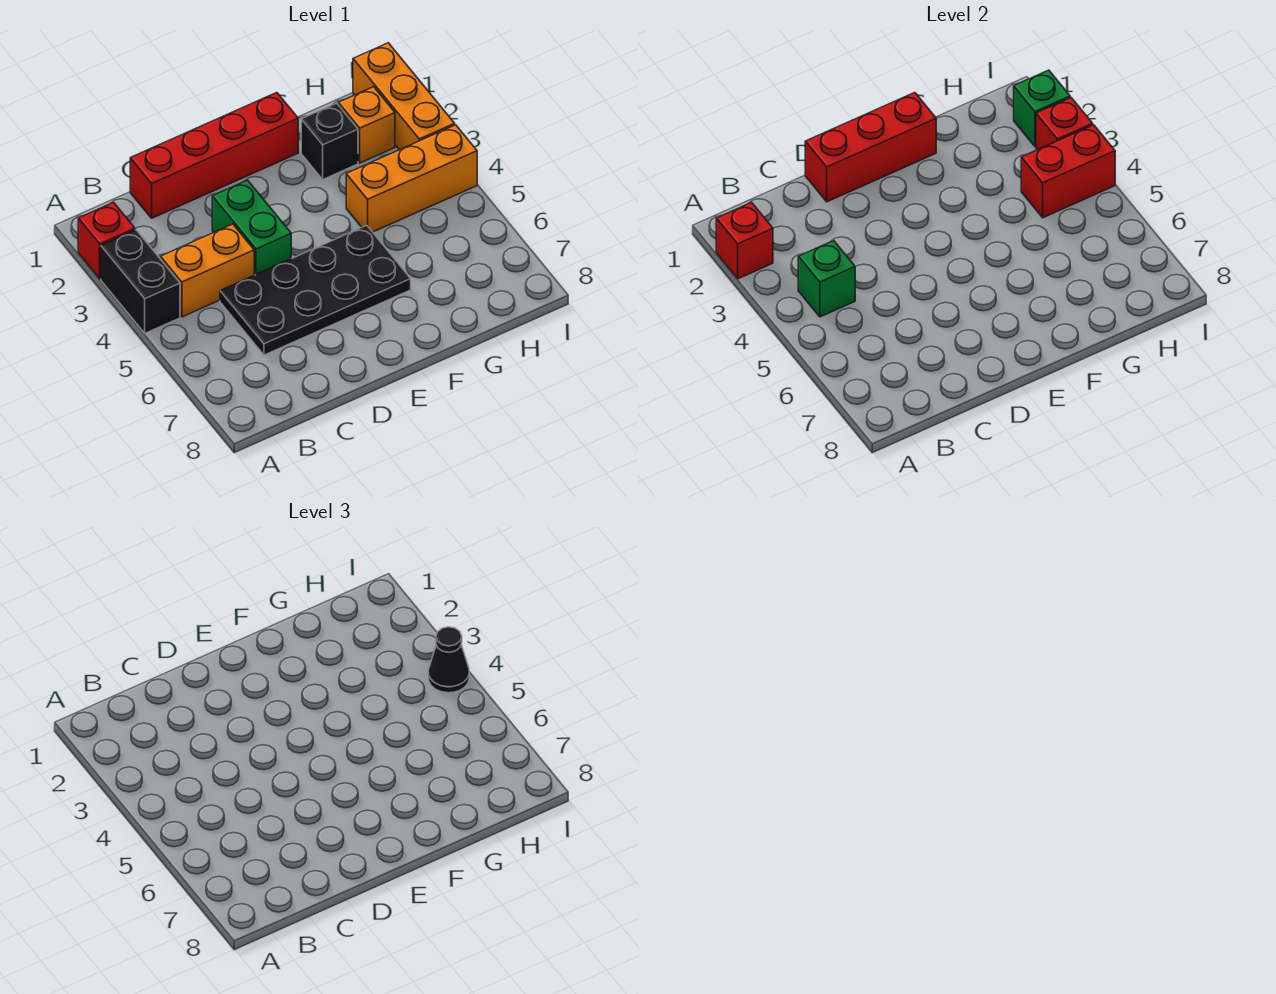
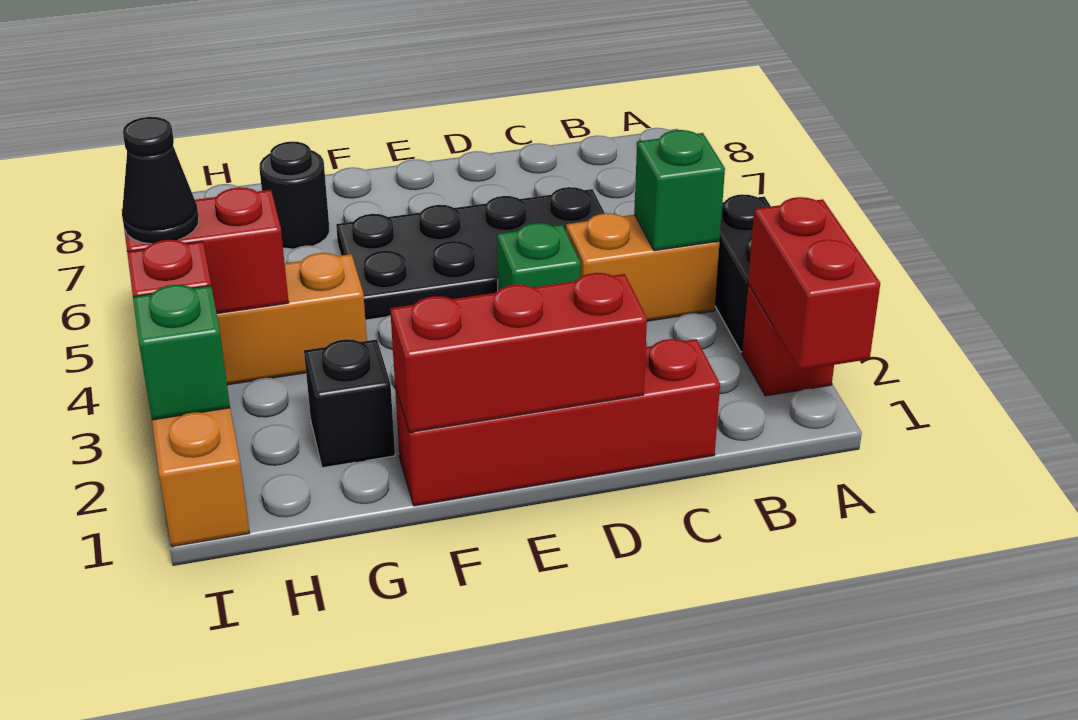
red 1x1 brick [716,202,773,279] -> red 1x2 brick [748,197,880,370]
green 1x2 brick [212,180,291,275] -> green 1x1 brick [497,223,580,290]
none -> black 1x1 round brick [259,141,329,249]
orange 1x1 brick [338,87,395,163] -> none

